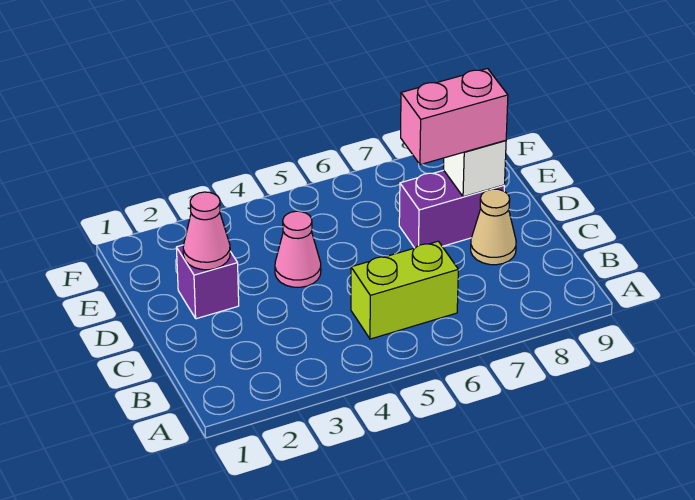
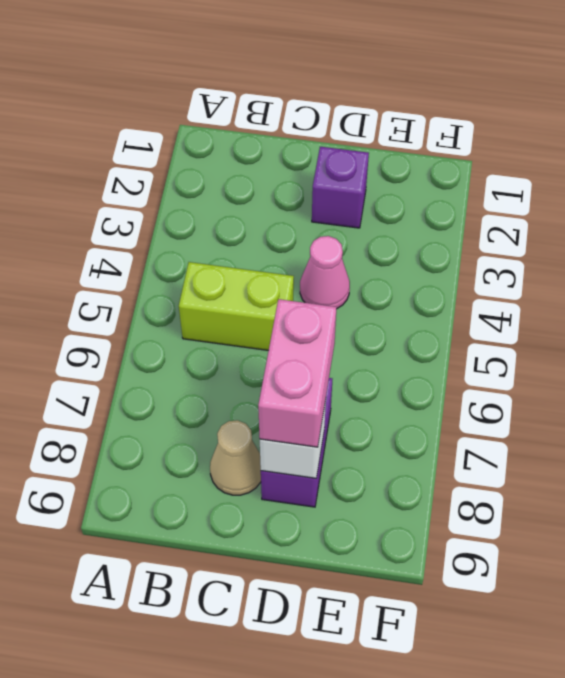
lime 1x2 brick [351,241,458,339] -> lime 1x2 brick turned to [179,262,294,350]
pink 1x1 cone [183,192,230,270] -> none

